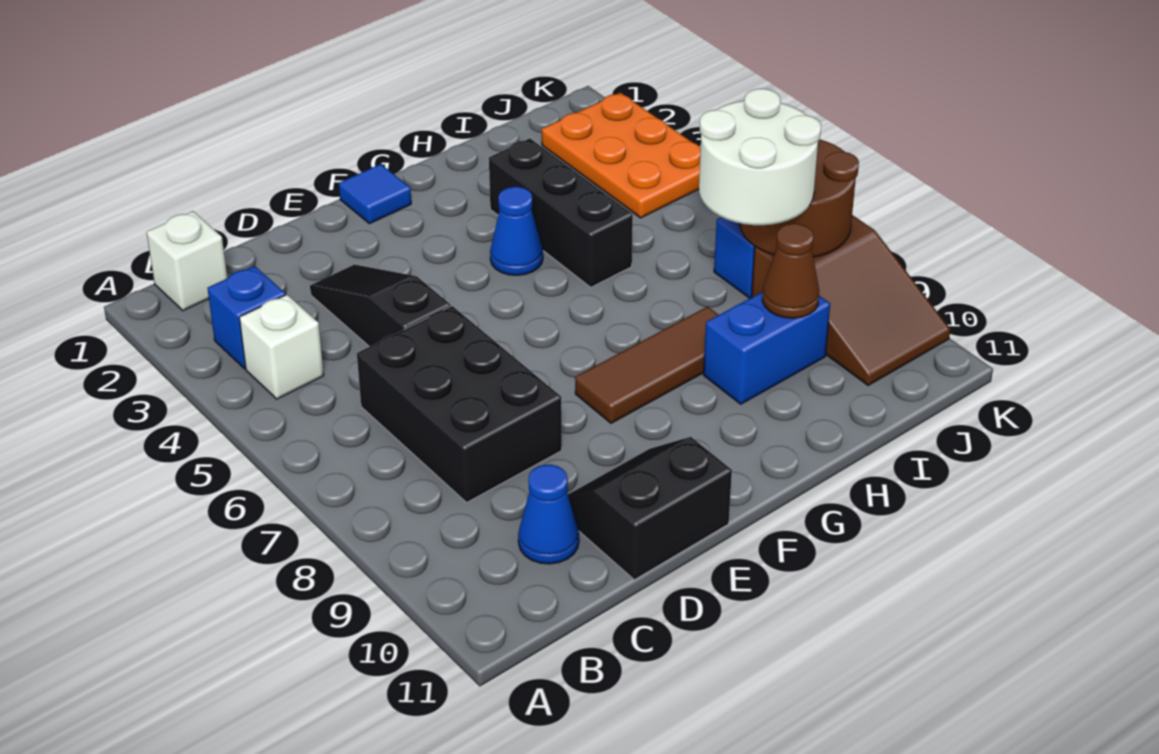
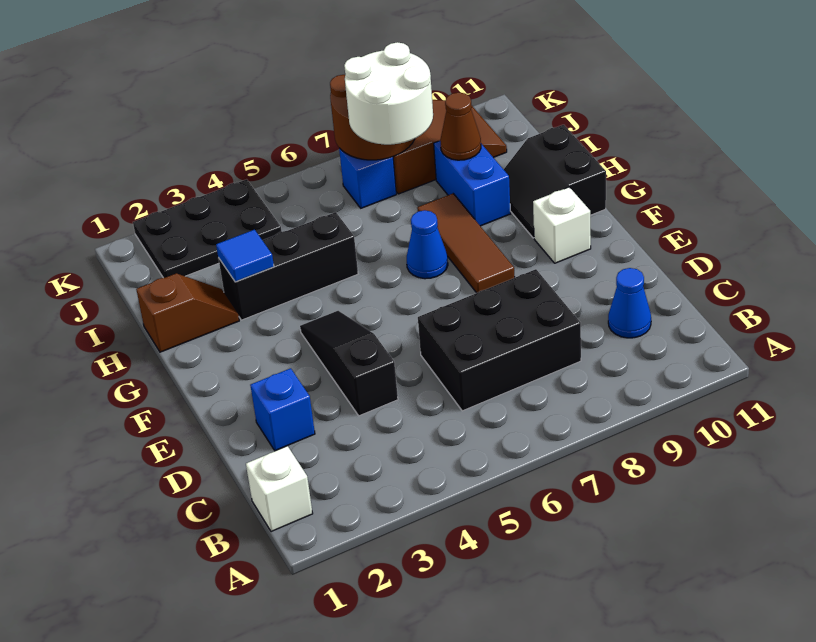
blue 1x1 brick [208,266,286,369] -> blue 1x1 brick moved to [250,368,315,451]
white 1x1 brick [239,295,324,399] -> white 1x1 brick moved to [533,187,591,263]
black 1x3 slope [310,264,451,347] -> black 1x3 slope turned to [300,311,398,416]
black 2x2 slope [568,437,732,580] -> black 2x2 slope moved to [504,125,606,238]
blue 1x1 tile [339,164,411,224] -> blue 1x1 tile moved to [216,230,274,282]
blue 1x1 cone [490,187,543,275] -> blue 1x1 cone moved to [407,210,448,279]
none -> brown 1x2 slope [136,273,239,352]
orange 2x3 plate [542,93,701,218] -> black 2x3 plate [133,179,282,278]

